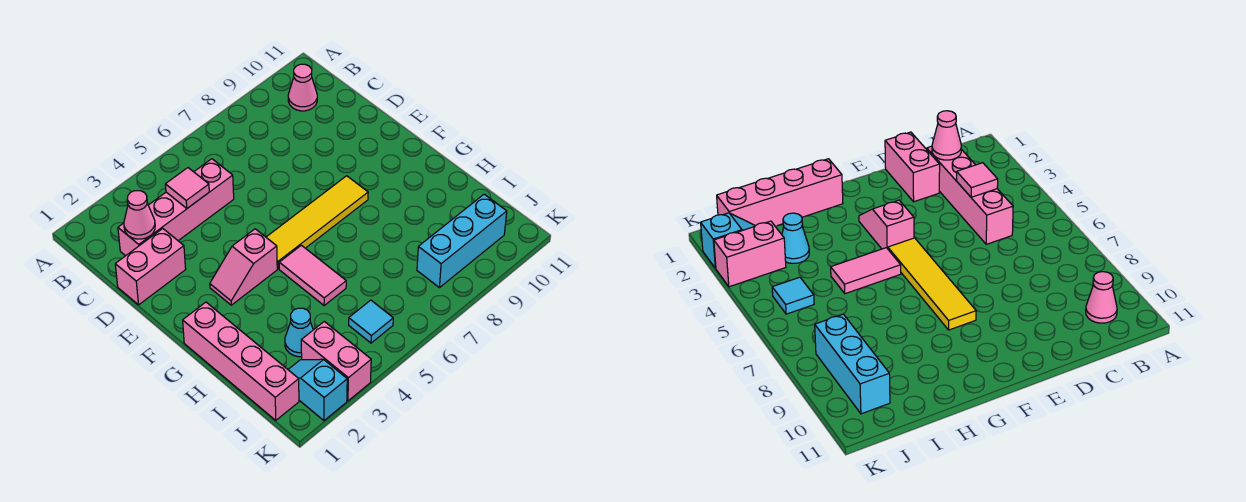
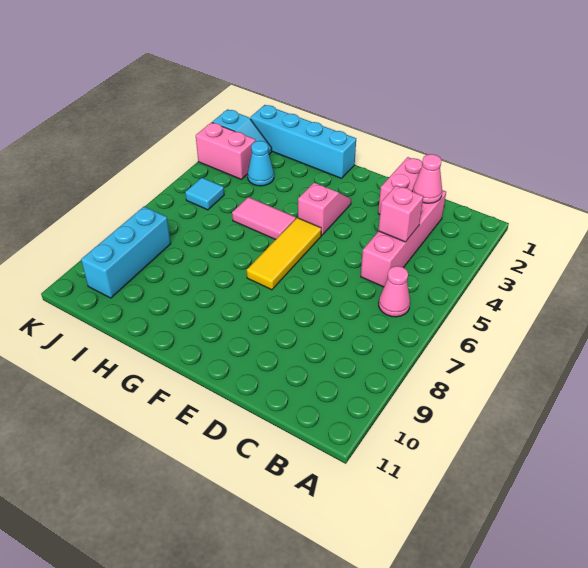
pink 1x1 cone [288,64,317,111] -> pink 1x1 cone moved to [379,266,410,317]
pink 1x1 tile [165,168,209,208] -> pink 1x1 brick [379,186,423,242]
yellow 1x4 tile [266,176,368,269] -> yellow 1x3 tile [247,218,321,290]
pink 1x4 brick [183,302,299,420] -> cyan 1x4 brick [250,105,356,178]

